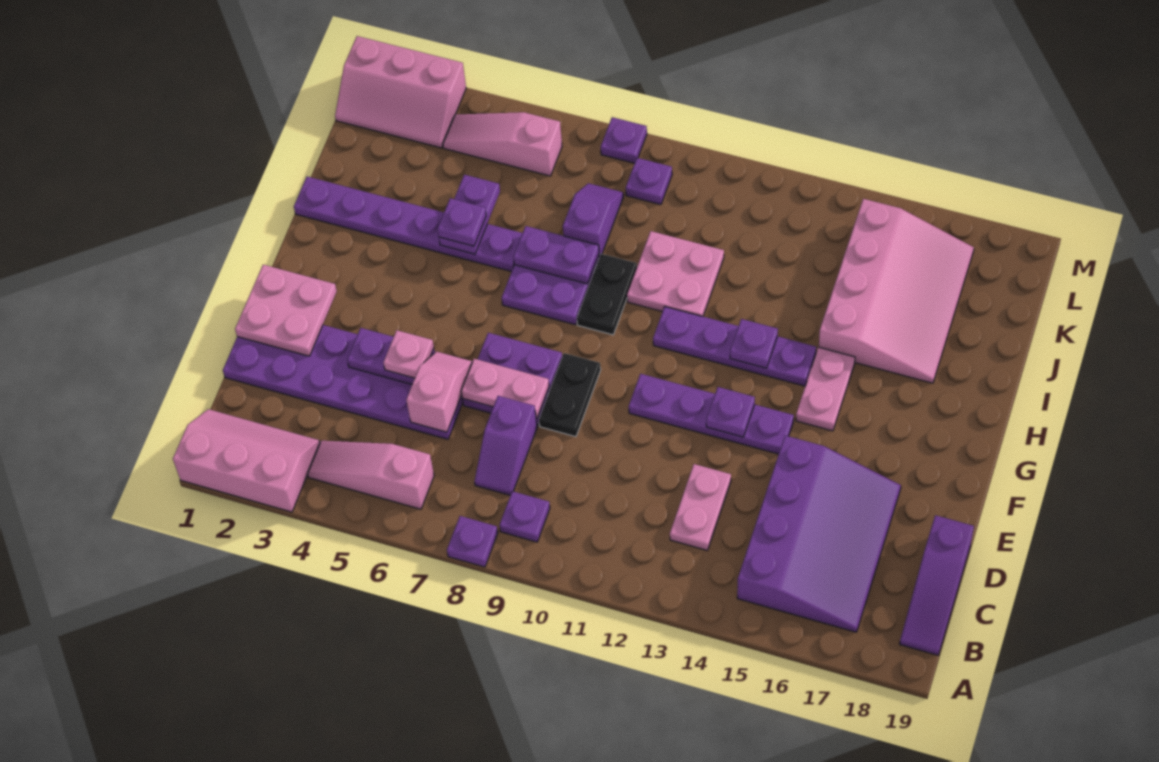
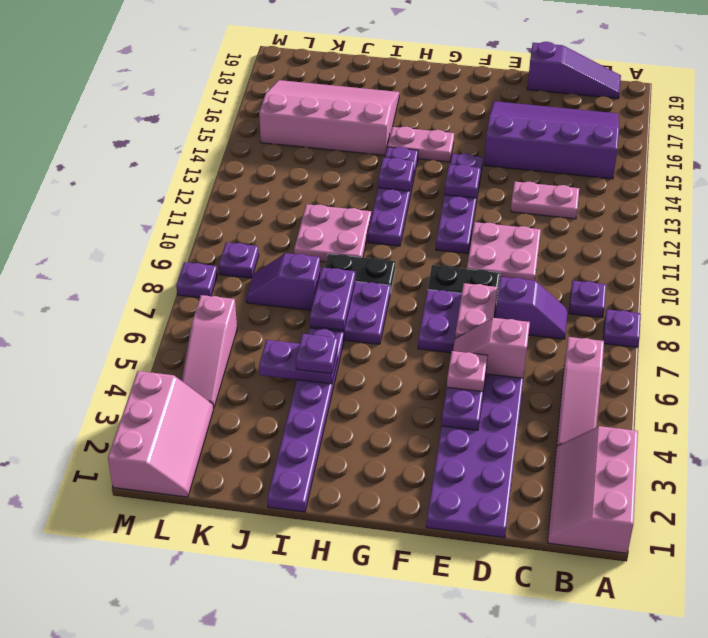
pink 2x2 plate [235,265,337,356] -> pink 2x2 plate moved to [467,222,541,281]

